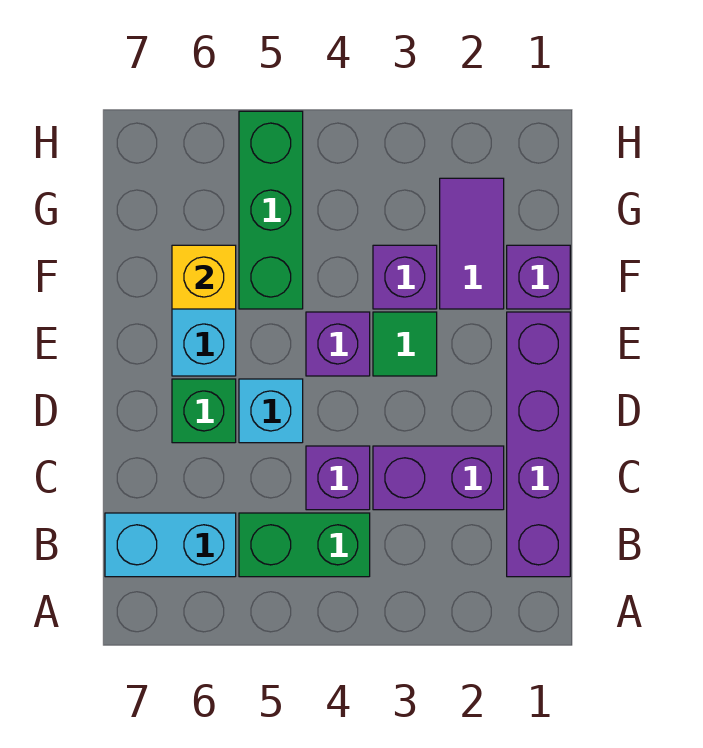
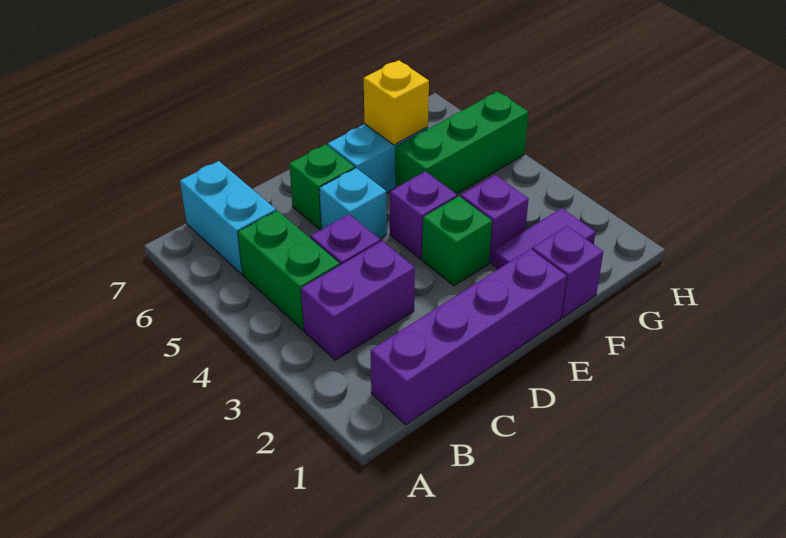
purple 1x2 brick [373,446,504,510] -> purple 1x2 brick turned to [301,241,415,360]
green 1x1 tile [373,312,437,376] -> green 1x1 brick [422,196,492,286]

